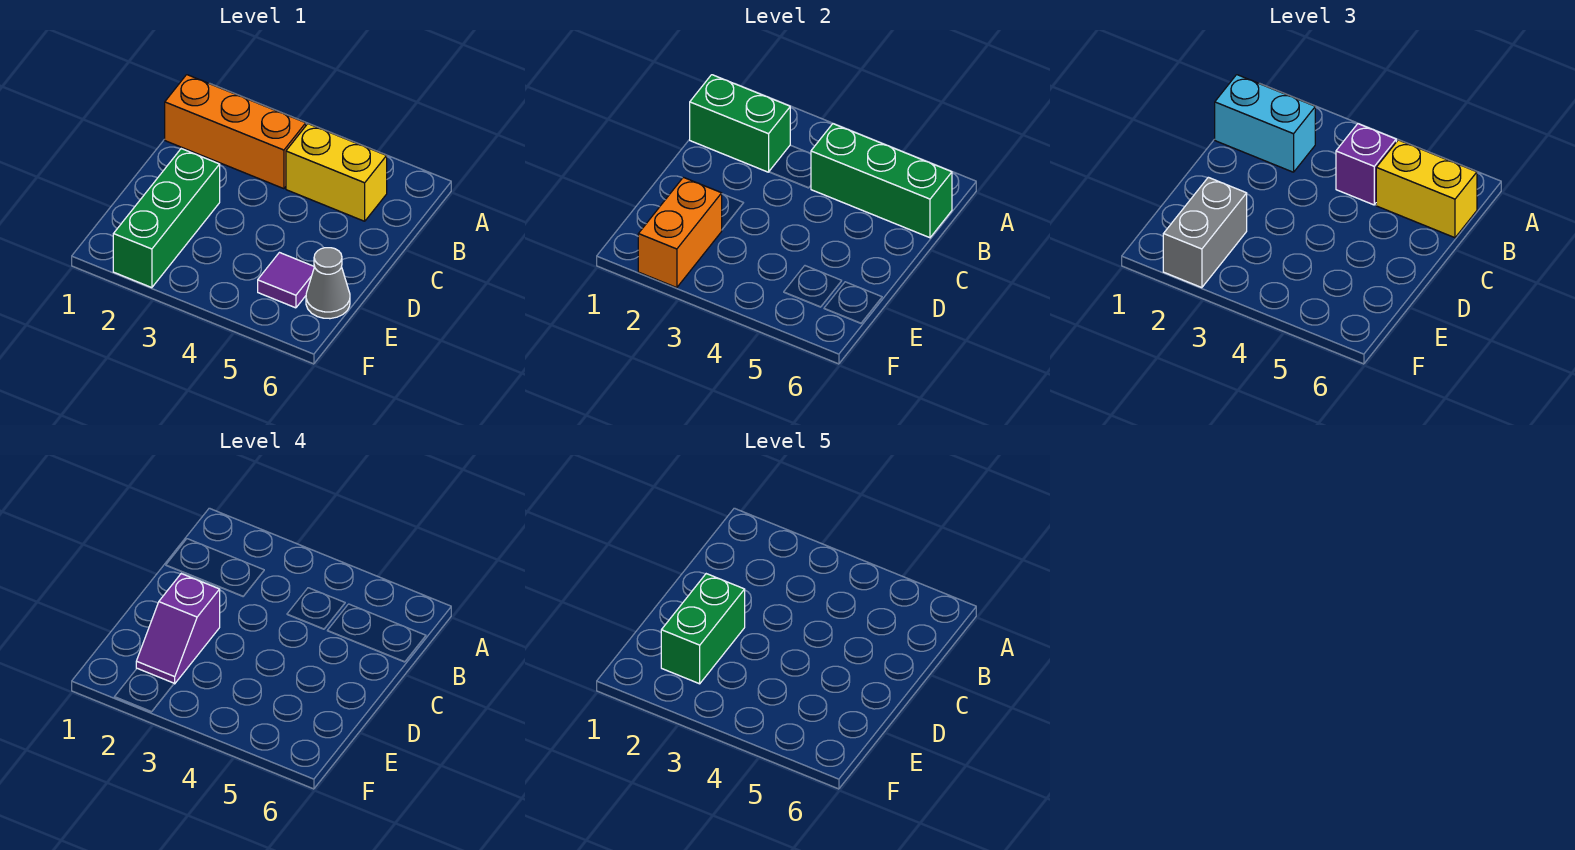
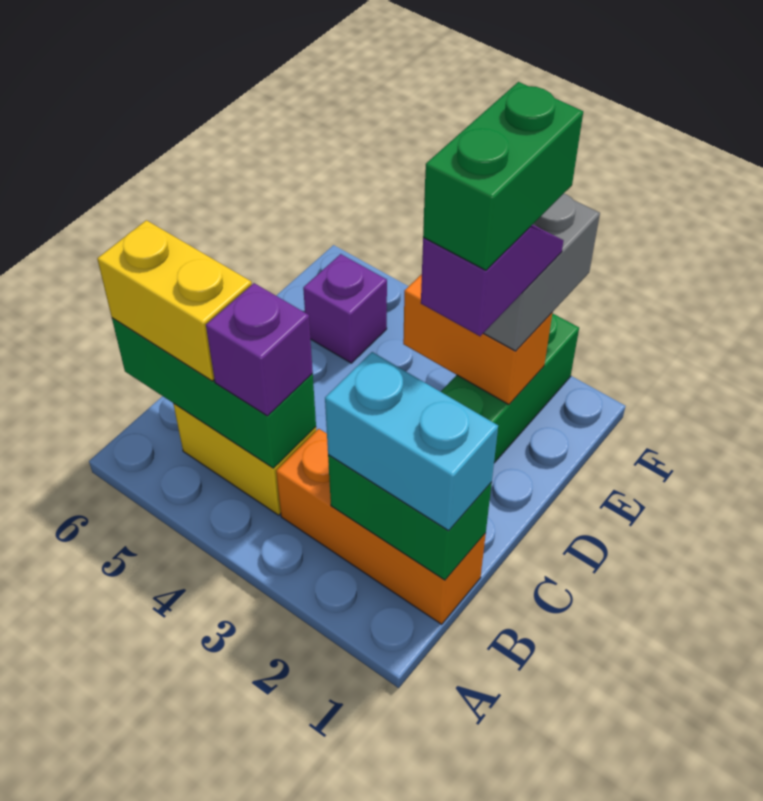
orange 1x2 brick [638,177,722,288] -> orange 1x2 brick turned to [403,274,552,405]
purple 1x1 tile [258,253,314,308] -> purple 1x1 brick [303,254,387,363]
grey 1x1 cone [306,248,350,319] -> none

